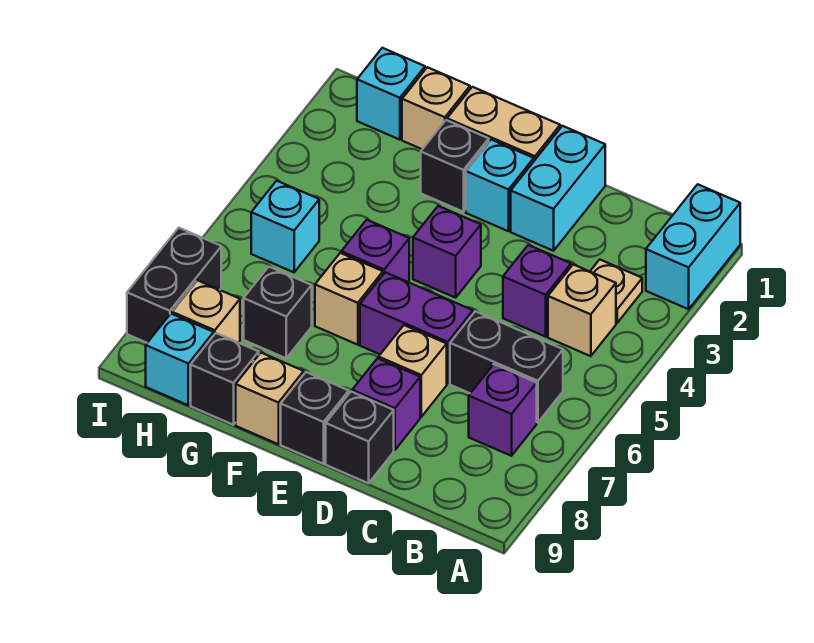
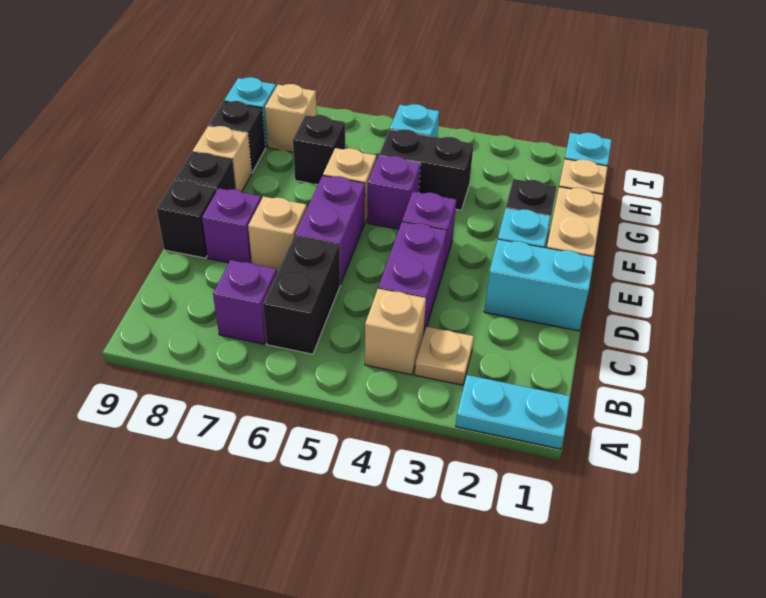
cyan 1x2 brick [646,184,740,309] -> cyan 1x2 plate [456,375,570,449]
purple 1x1 brick [503,245,571,337] -> purple 1x2 brick [378,222,447,336]
black 1x2 brick [127,228,221,343] -> black 1x2 brick moved to [379,129,474,210]

